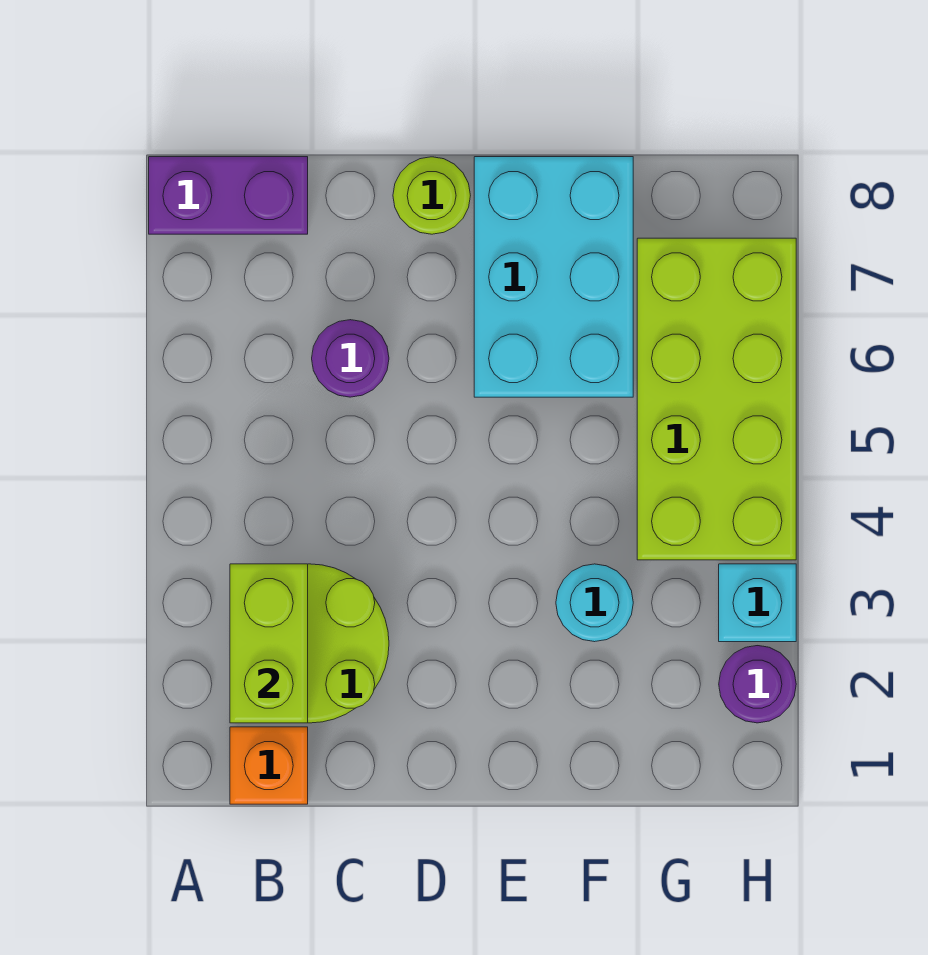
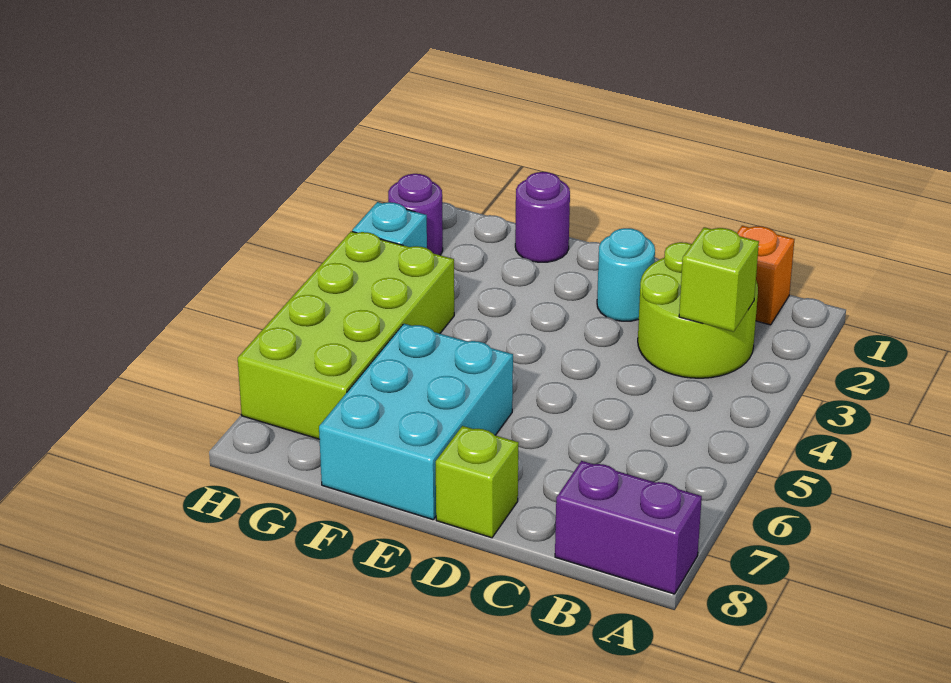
lime 1x2 brick [230,564,308,723] -> lime 1x1 brick [679,227,759,332]
purple 1x1 round brick [312,320,389,397] -> purple 1x1 round brick moved to [515,172,570,262]
lime 1x1 round brick [393,157,470,234] -> lime 1x1 brick [436,426,519,538]
cyan 1x1 round brick [556,564,633,642] -> cyan 1x1 round brick moved to [597,228,655,321]

